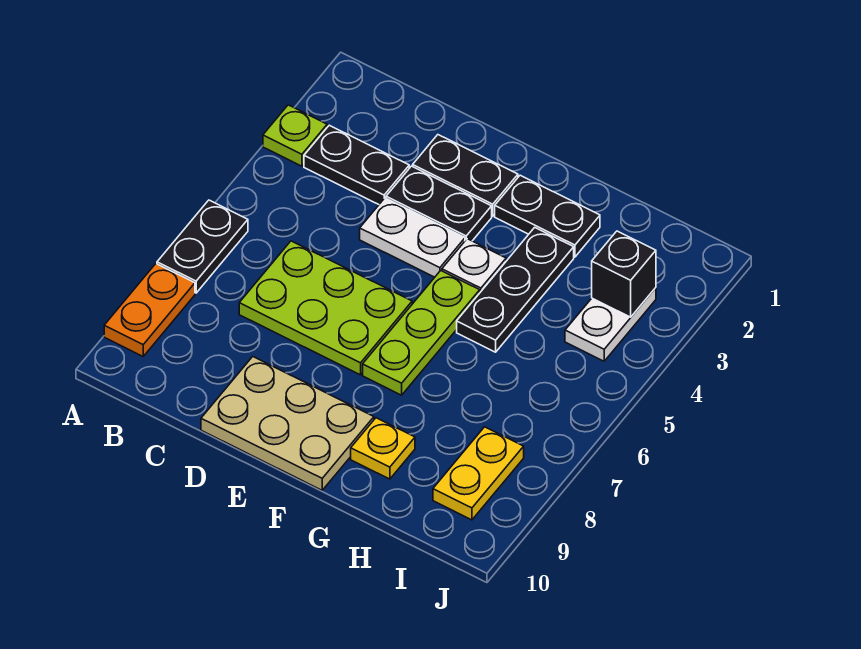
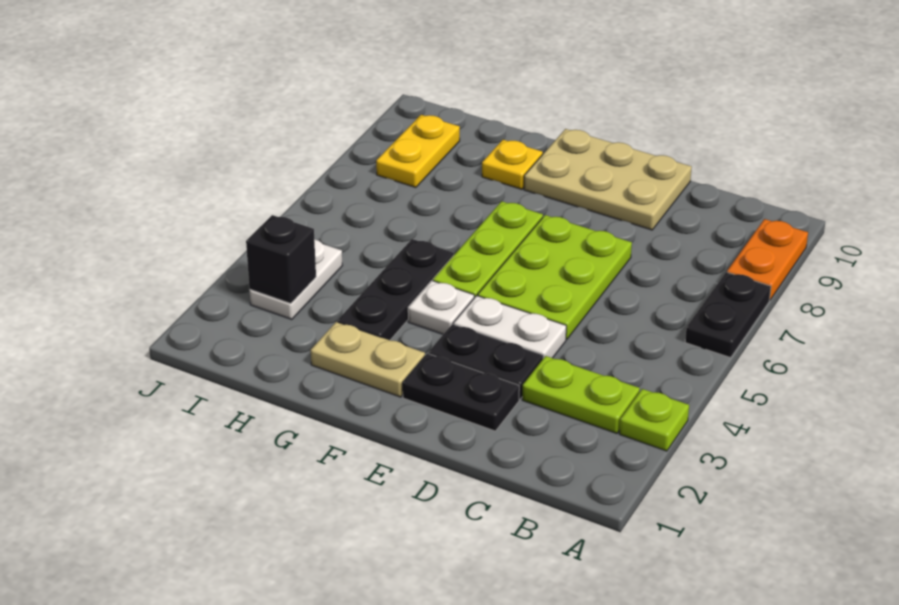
black 1x2 plate [304,125,409,204] -> lime 1x2 plate [522,356,640,434]
lime 2x3 plate [239,241,412,375] -> lime 2x3 plate turned to [478,215,632,339]
black 1x2 plate [495,175,600,257] -> tan 1x2 plate [311,322,425,397]

